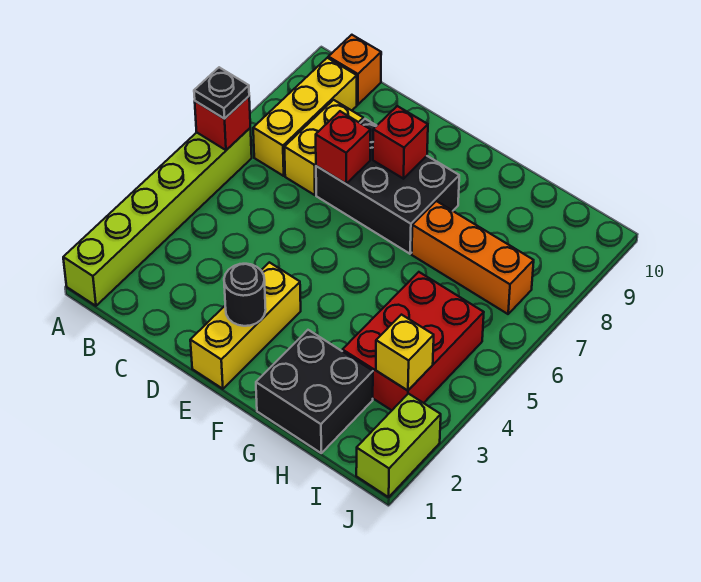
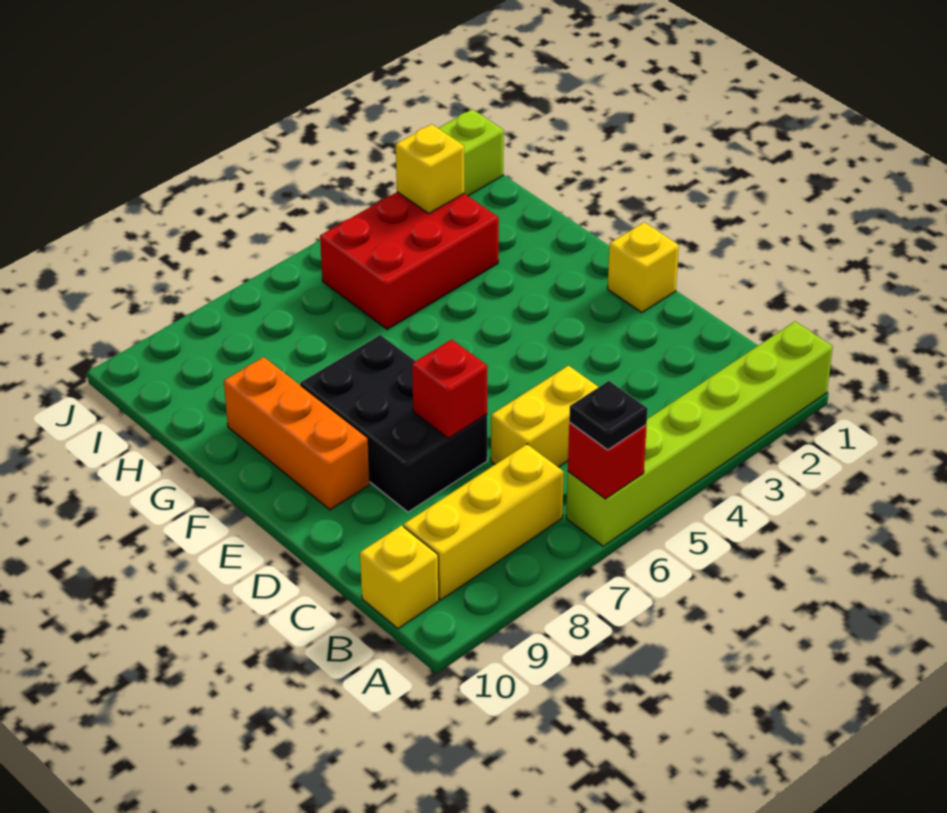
orange 1x1 brick [328,35,381,105] -> yellow 1x1 brick [360,525,439,629]
yellow 1x2 brick [284,100,363,195] -> yellow 1x2 brick moved to [491,366,598,467]
yellow 1x3 brick [190,262,301,389] -> yellow 1x1 brick [608,222,679,313]
black 1x1 round brick [224,264,266,326] -> none
red 1x1 brick [373,106,428,179] -> none
black 2x2 brick [256,330,373,453] -> none
orange 1x3 brick [412,201,534,314] -> orange 1x3 brick moved to [224,357,370,510]

